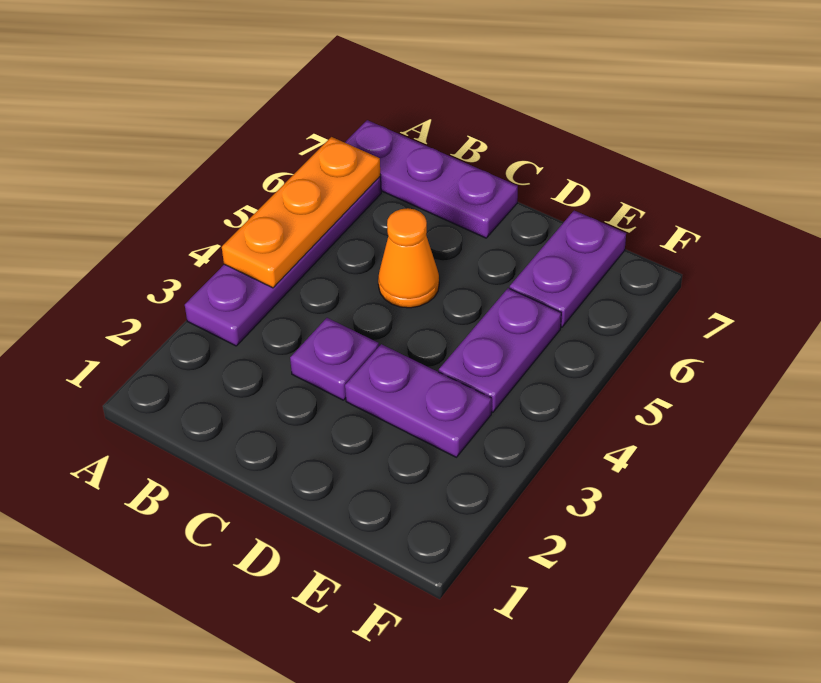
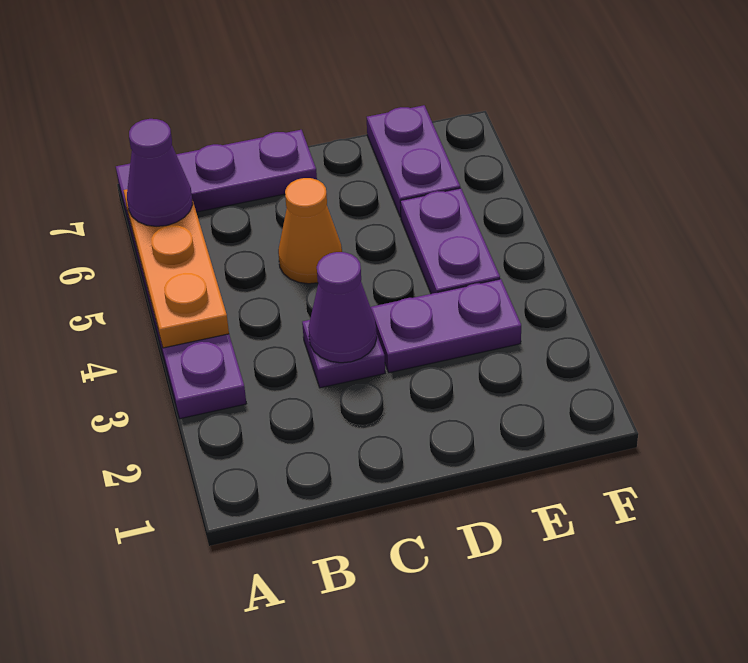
none -> purple 1x1 cone [127,119,193,226]
none -> purple 1x1 cone [308,252,377,363]

